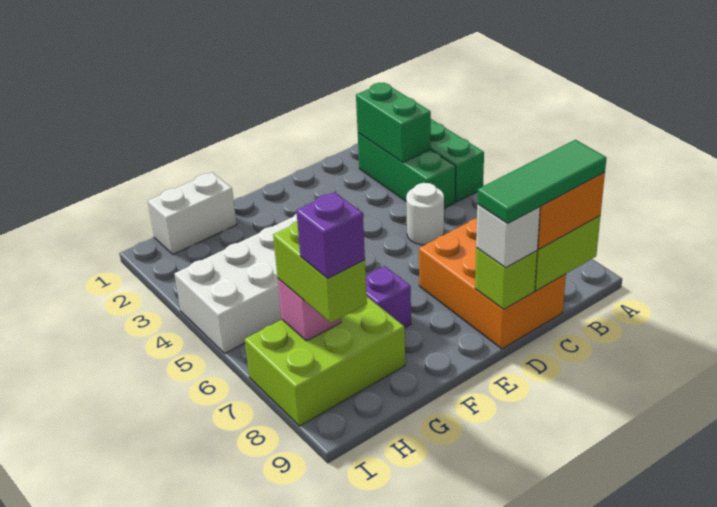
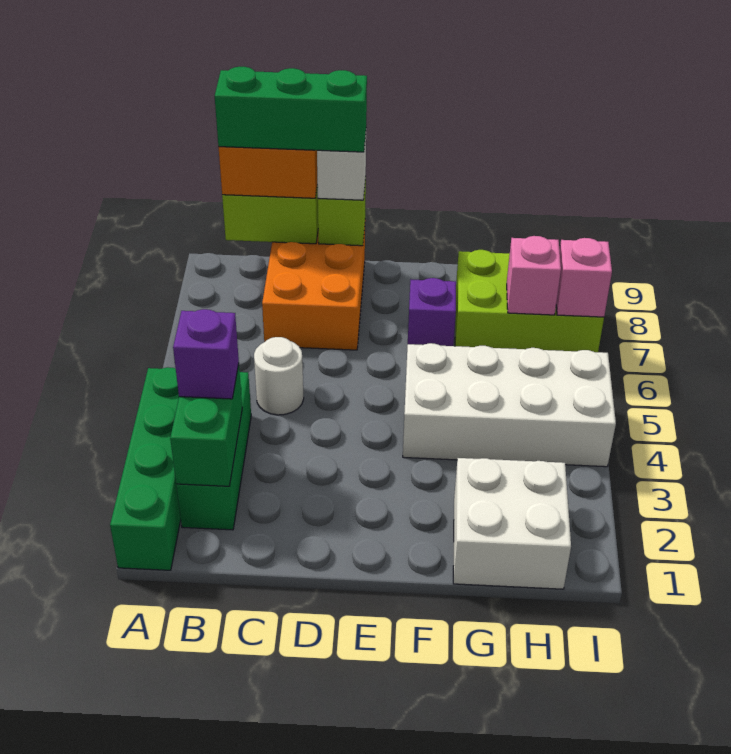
green 1x3 tile [477,140,606,223] -> green 1x3 brick [215,67,367,152]
white 1x2 brick [148,172,237,254] -> white 2x2 brick [453,458,571,589]
lime 1x2 brick [273,221,367,323] -> none
purple 1x1 brick [296,192,365,278] -> purple 1x1 brick moved to [173,309,239,399]
none -> pink 1x1 brick [556,238,612,317]

